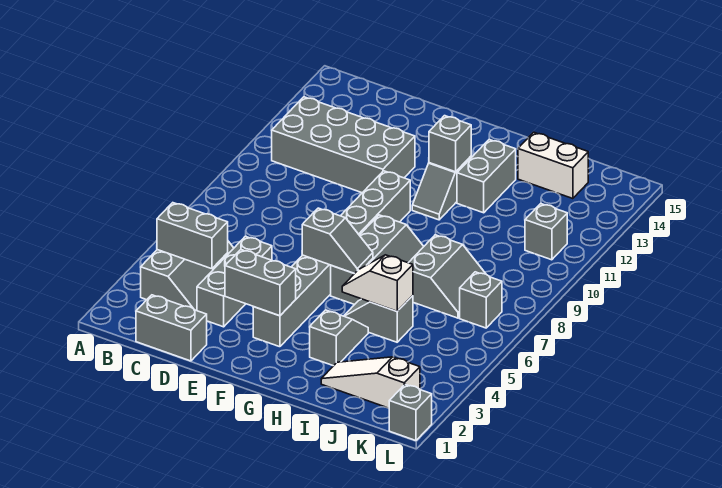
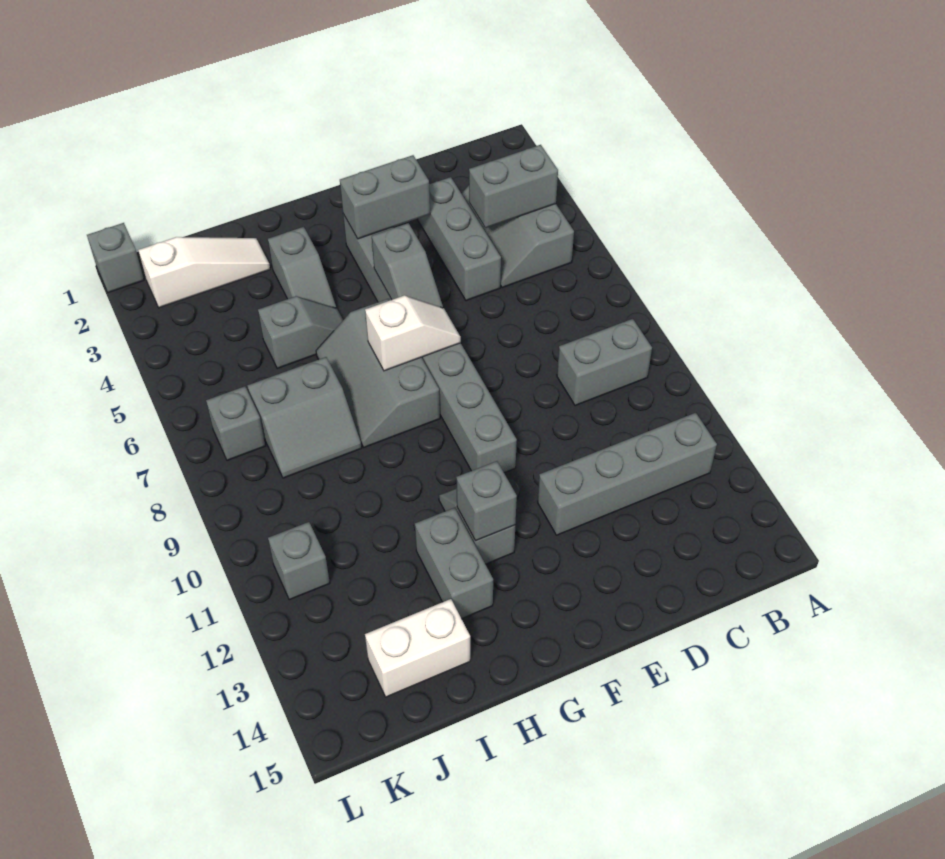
grey 2x4 brick [272,97,415,193] -> grey 1x4 brick [538,413,717,535]
grey 1x2 brick [136,295,207,361] -> grey 1x2 brick moved to [557,319,652,406]
grey 1x2 slope [302,208,373,273] -> grey 1x2 slope turned to [372,223,443,308]
white 1x2 slope [342,255,413,311] -> white 1x2 slope moved to [365,296,461,371]
grey 2x2 slope [409,235,486,318] -> grey 2x2 slope turned to [247,357,362,478]

